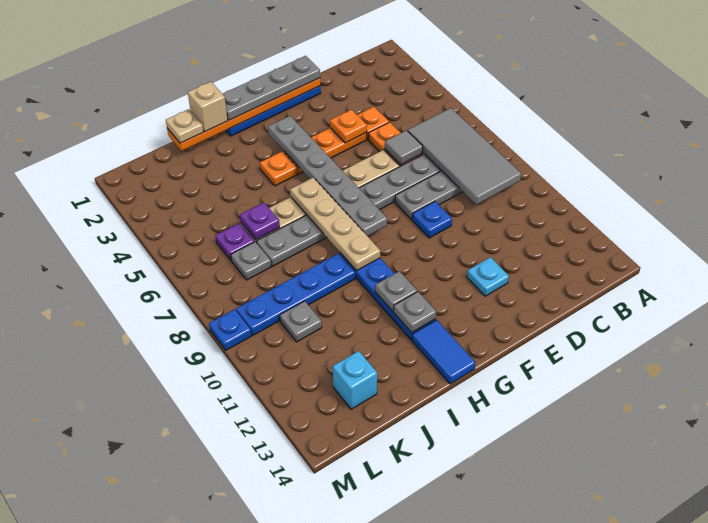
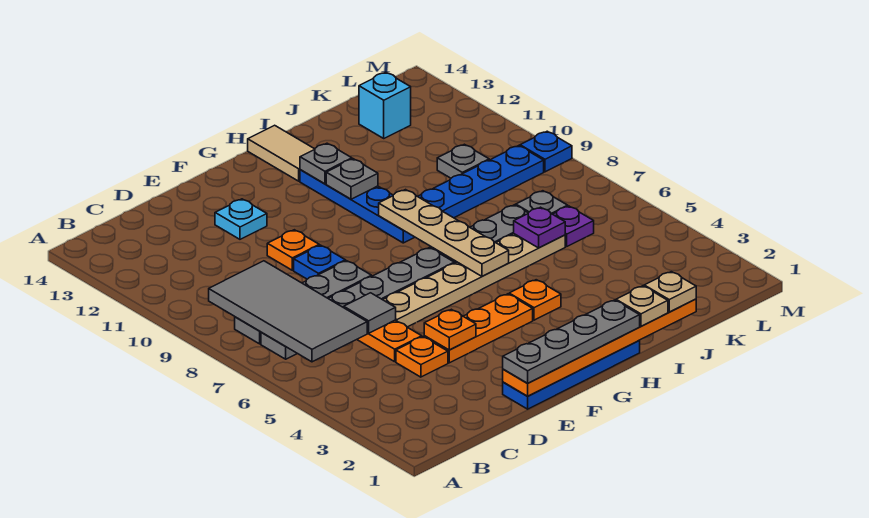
none -> orange 1x1 plate [267,230,319,270]
grey 1x6 plate [268,116,387,236] -> none
blue 1x2 tile [412,320,475,384] -> tan 1x2 tile [248,125,315,181]
tan 1x1 brick [188,82,228,131] -> tan 1x1 plate [616,286,668,326]

